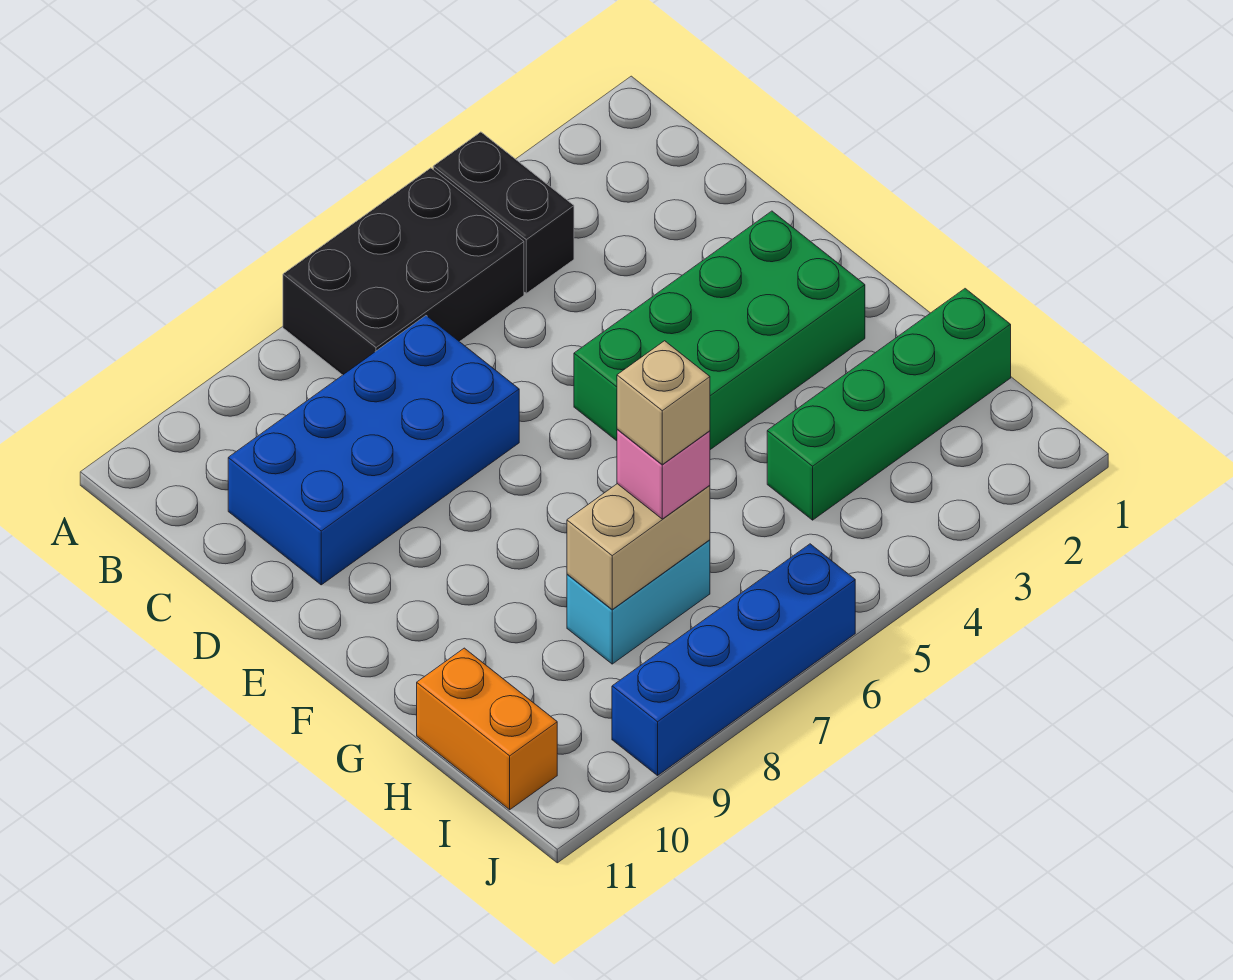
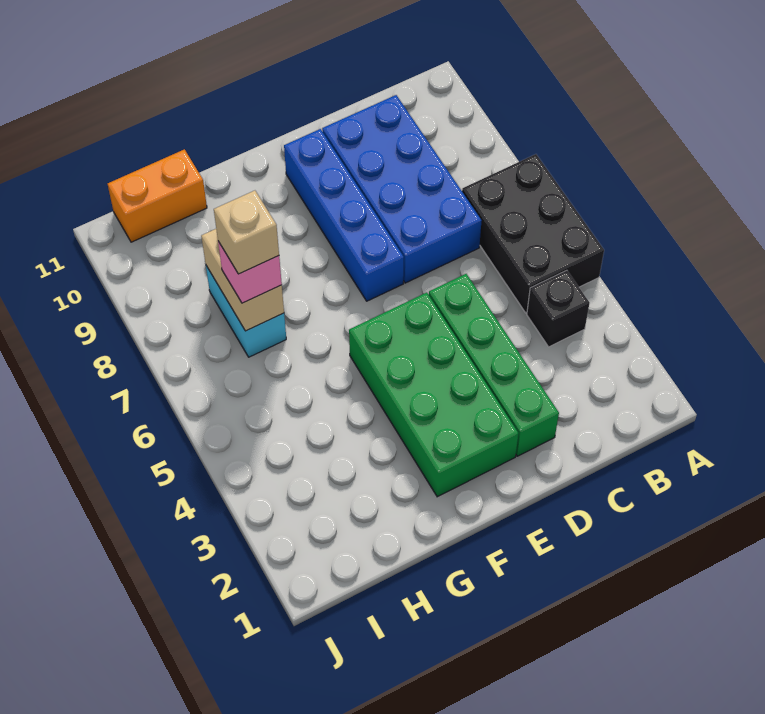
black 1x2 brick [433,132,574,293] -> black 1x1 brick [527,270,590,347]
green 1x4 brick [767,289,1011,520] -> green 1x4 brick moved to [429,274,559,456]
blue 1x4 brick [612,544,855,775] -> blue 1x4 brick moved to [284,129,404,301]

